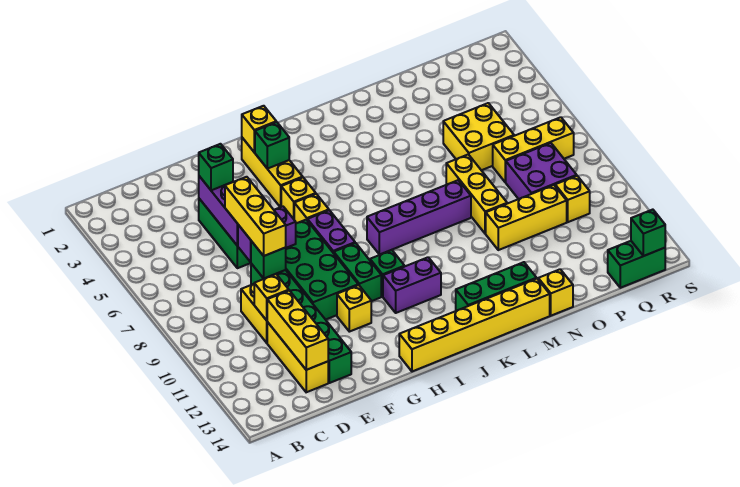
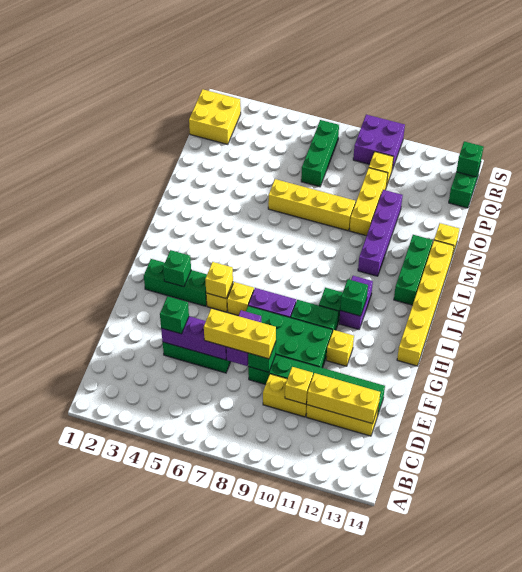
yellow 1x3 brick [242,138,303,207] -> green 1x3 brick [144,259,207,306]
yellow 1x1 brick [242,106,276,152] -> yellow 1x1 brick moved to [205,262,233,298]
none -> green 1x1 brick [340,279,368,316]
purple 1x4 brick [367,180,471,255] -> purple 1x4 brick moved to [358,190,403,276]
yellow 1x3 brick [446,154,507,234] -> yellow 1x4 brick [268,179,355,231]
yellow 2x2 brick [443,103,514,170] -> yellow 2x2 brick moved to [189,89,241,144]
yellow 1x3 brick [493,117,574,182] -> green 1x3 brick [301,120,339,187]
purple 2x2 brick [506,143,577,199] -> purple 2x2 brick moved to [353,115,405,170]

